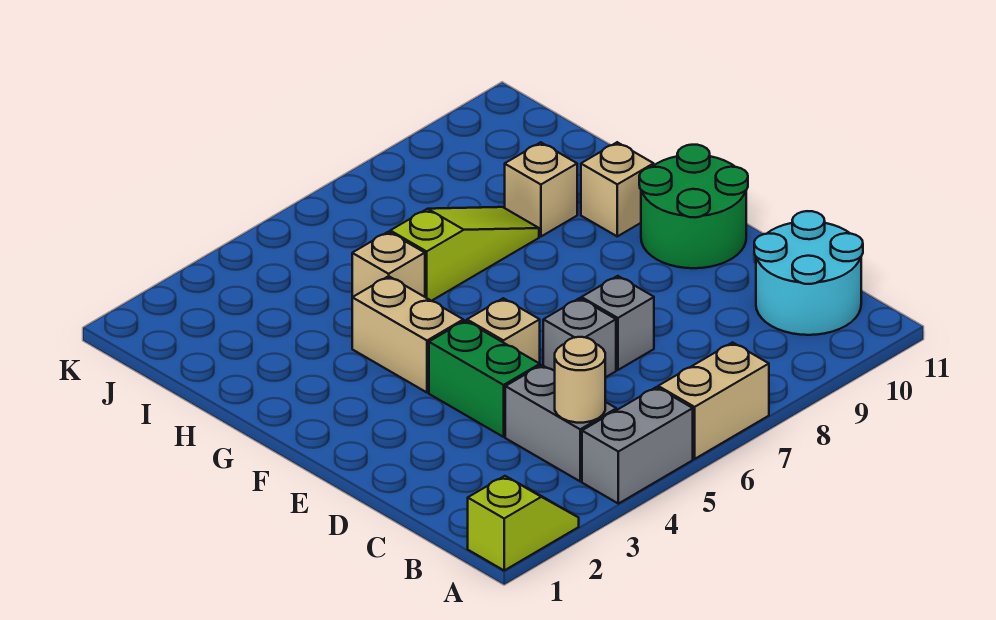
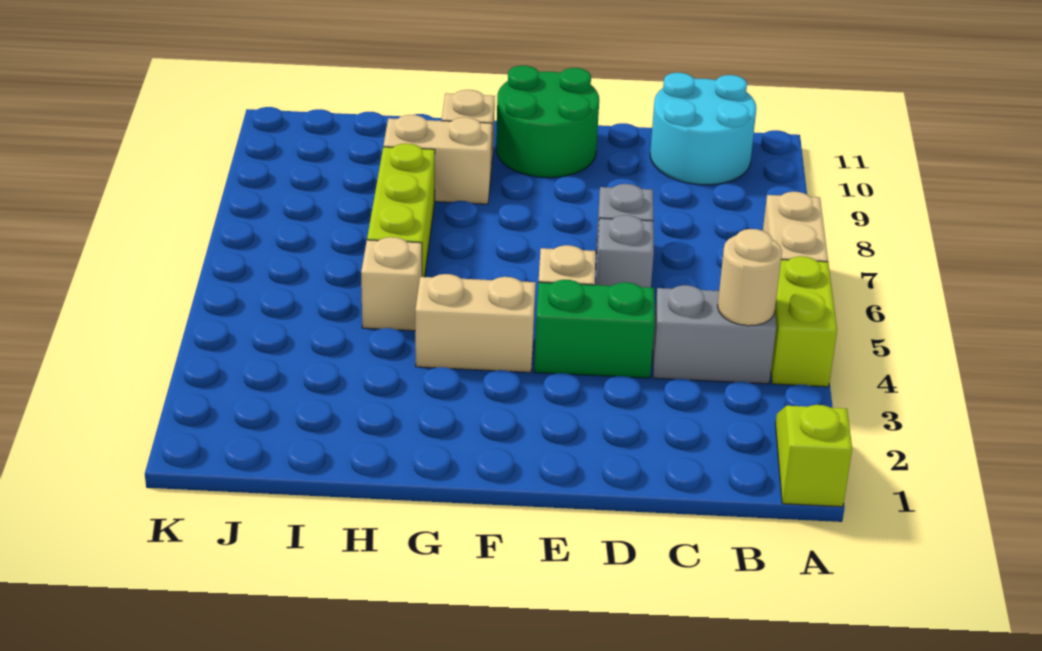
grey 1x2 brick [582,387,693,504] -> lime 1x2 brick [771,256,837,387]
lime 1x3 slope [390,207,539,301] -> lime 1x3 brick [367,143,435,277]
tan 1x1 brick [505,142,577,236] -> tan 1x2 brick [383,115,492,204]

